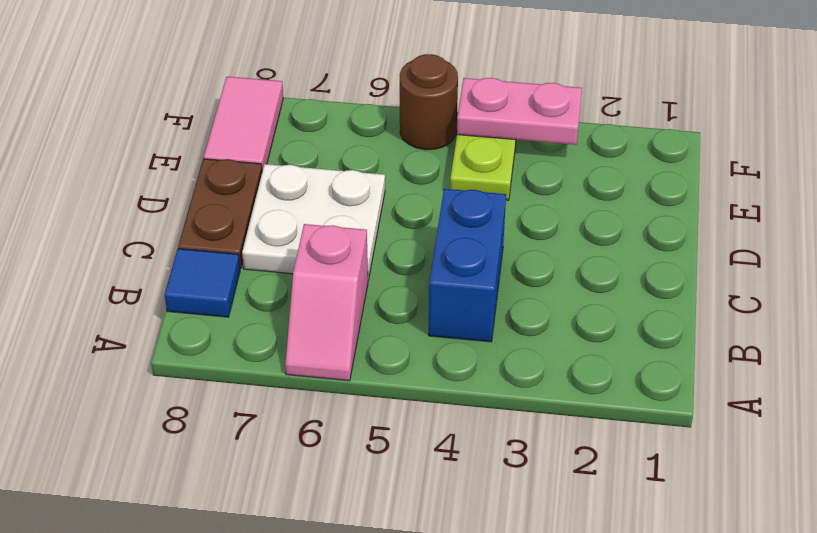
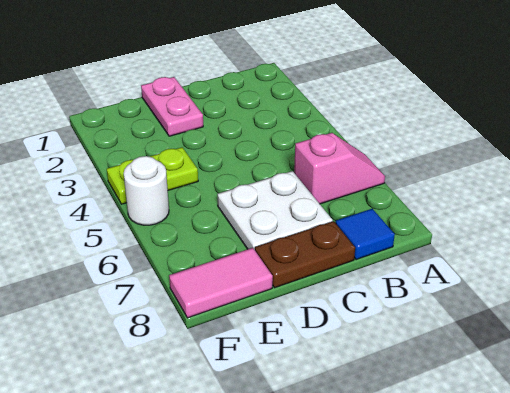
blue 1x2 brick [429,189,506,342] -> none
pink 1x2 plate [457,78,582,145] -> pink 1x2 plate moved to [141,77,203,136]
brown 1x1 round brick [400,54,458,150] -> white 1x1 round brick [124,156,169,225]

